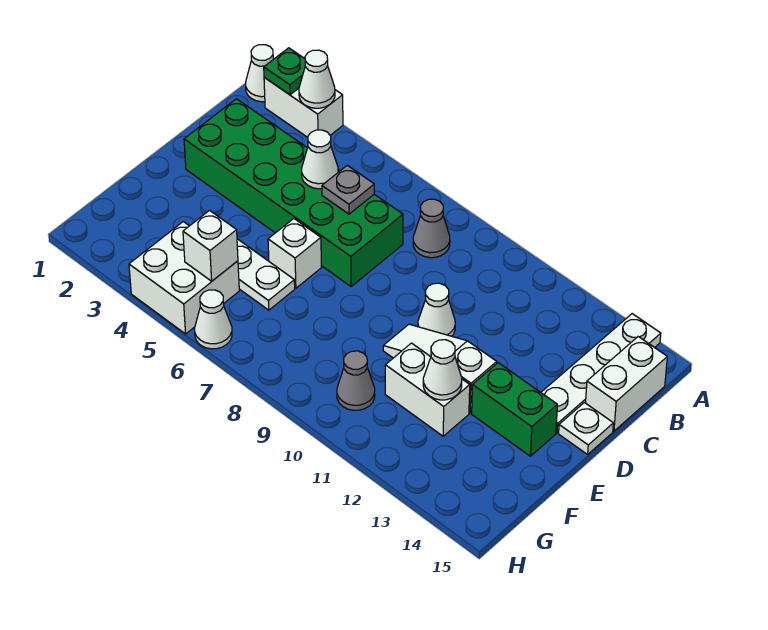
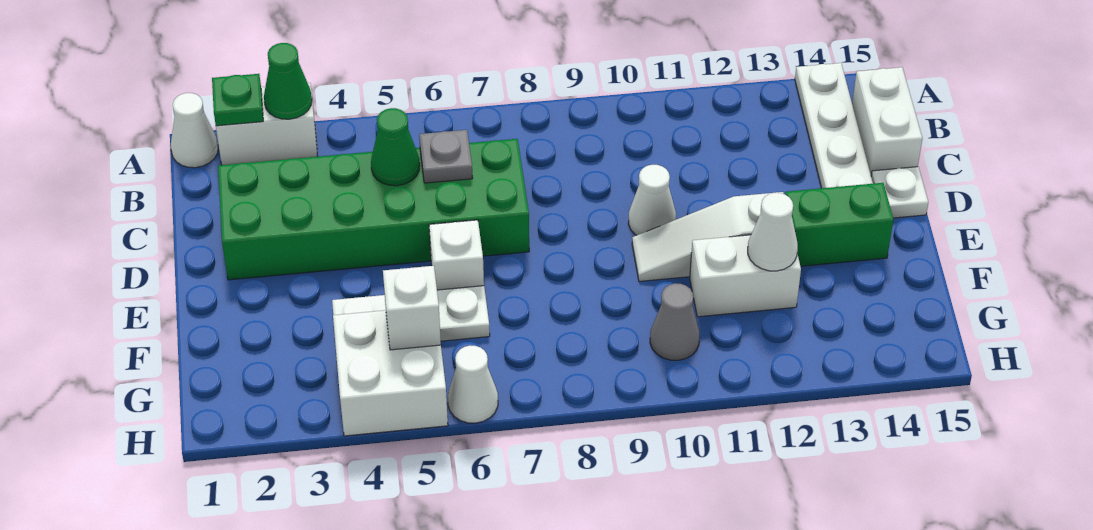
white 1x1 cone [299,50,335,108] -> green 1x1 cone [264,43,312,119]
grey 1x1 cone [413,199,450,258] -> none
white 1x1 cone [302,130,338,189] -> green 1x1 cone [371,108,420,186]

